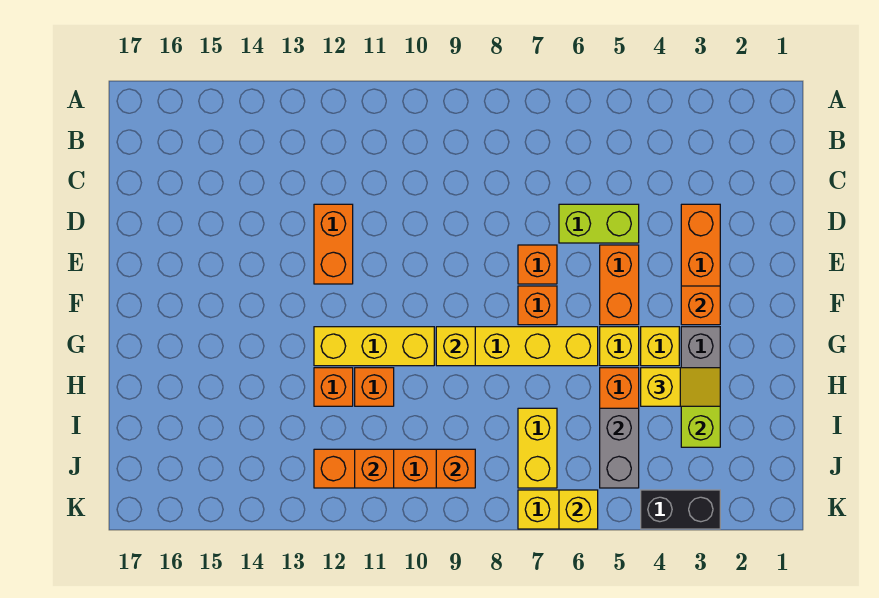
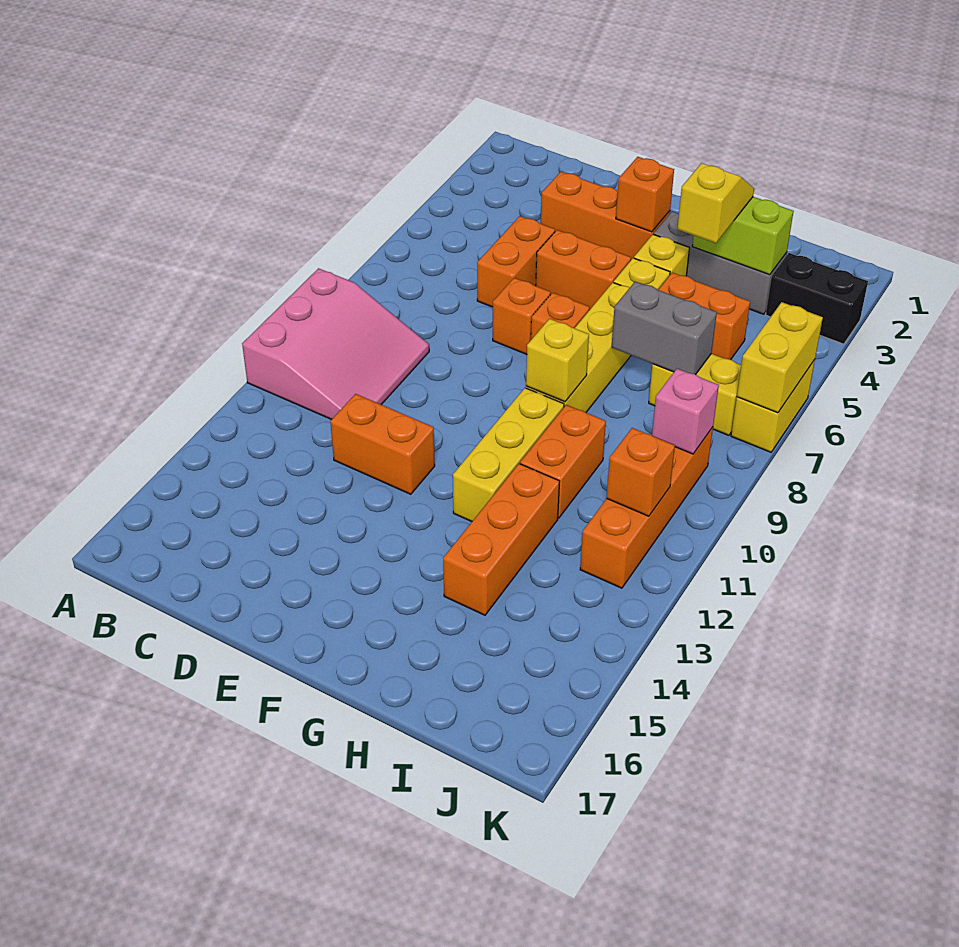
none -> pink 3x3 slope [242,268,429,419]
lime 1x2 brick [559,204,639,243] -> orange 1x2 brick [477,216,555,307]
orange 1x1 brick [355,368,394,406] -> orange 1x2 brick [520,405,606,518]
orange 1x1 brick [314,368,353,406] -> orange 1x3 brick [443,464,560,615]
grey 1x2 brick [600,408,639,488] -> grey 1x2 brick moved to [612,281,717,375]
orange 1x1 brick [436,449,475,488] -> pink 1x1 brick [652,369,719,454]
black 1x2 brick [641,490,720,529] -> black 1x2 brick turned to [766,253,868,344]
yellow 1x1 brick [559,490,598,529] -> yellow 1x2 brick [737,302,823,413]

